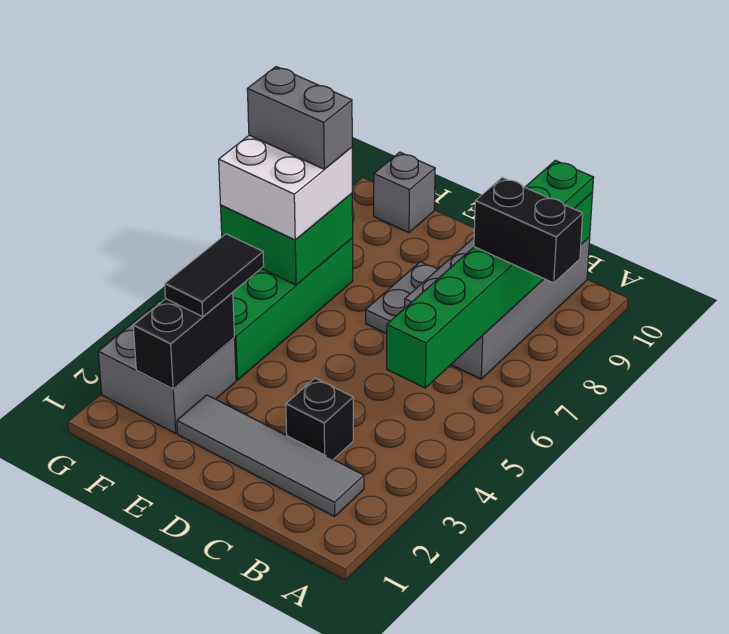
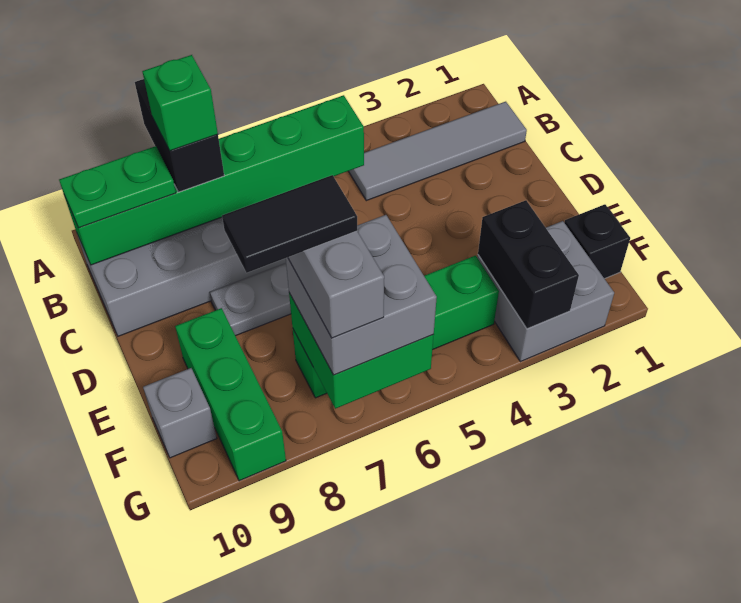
grey 1x4 tile [177,395,364,516] -> grey 1x4 tile turned to [348,102,527,201]
none -> green 1x1 brick [142,55,218,151]
black 1x1 brick [286,378,353,459] -> black 1x1 brick moved to [564,204,630,279]
none -> green 1x3 brick [175,308,286,481]
black 1x2 brick [133,293,234,389] -> black 1x2 brick turned to [478,200,579,329]
black 1x2 tile [165,234,264,317] -> black 1x2 tile moved to [222,175,357,273]
white 2x2 brick [219,135,352,240] -> grey 2x2 brick [286,215,437,375]

